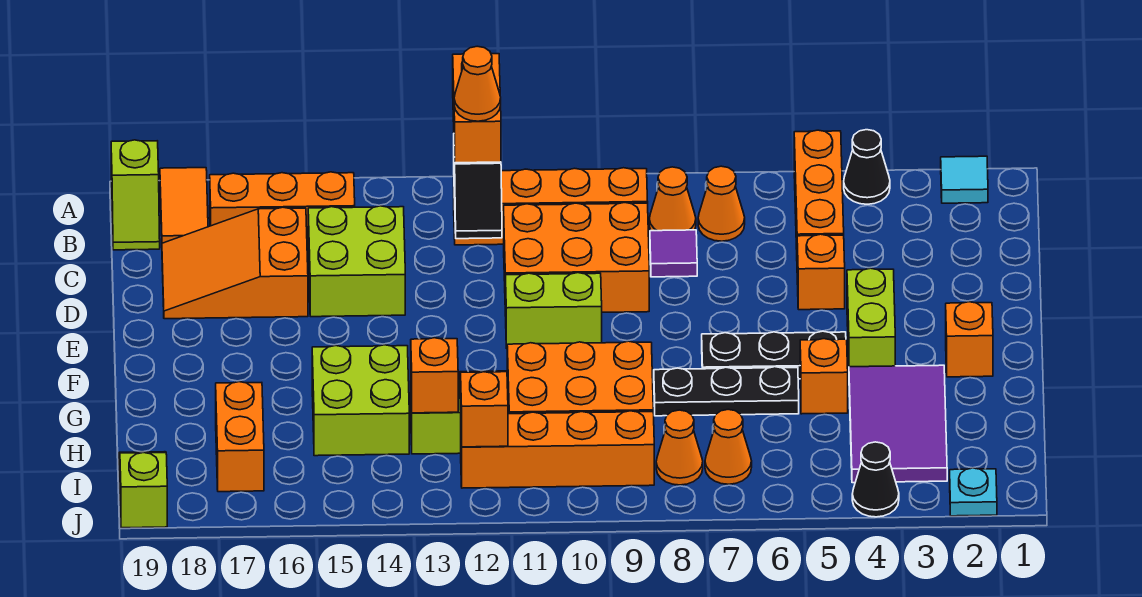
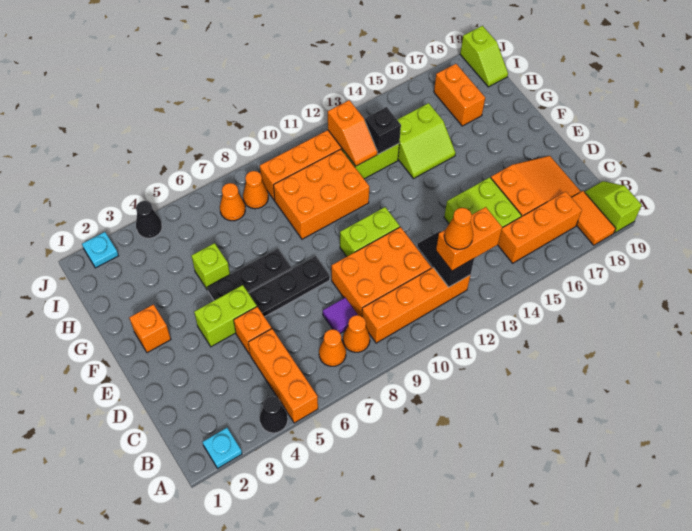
cyan 1x1 tile [941,156,988,203] -> cyan 1x1 plate [203,428,242,469]
orange 1x2 brick [453,54,501,163] -> orange 1x2 brick turned to [436,207,502,271]
lime 1x2 brick [847,268,895,367] -> lime 1x2 brick turned to [194,285,257,347]
purple 2x3 tile [849,365,947,483] -> none
orange 1x1 brick [800,339,848,414] -> lime 1x1 brick [191,243,230,290]
black 1x3 plate [654,367,799,416] -> black 1x3 plate moved to [249,256,330,317]
lime 2x2 brick [312,345,409,456] -> lime 2x2 slope [397,103,456,179]
orange 1x1 brick [411,338,458,413] -> black 1x1 brick [365,107,401,154]

